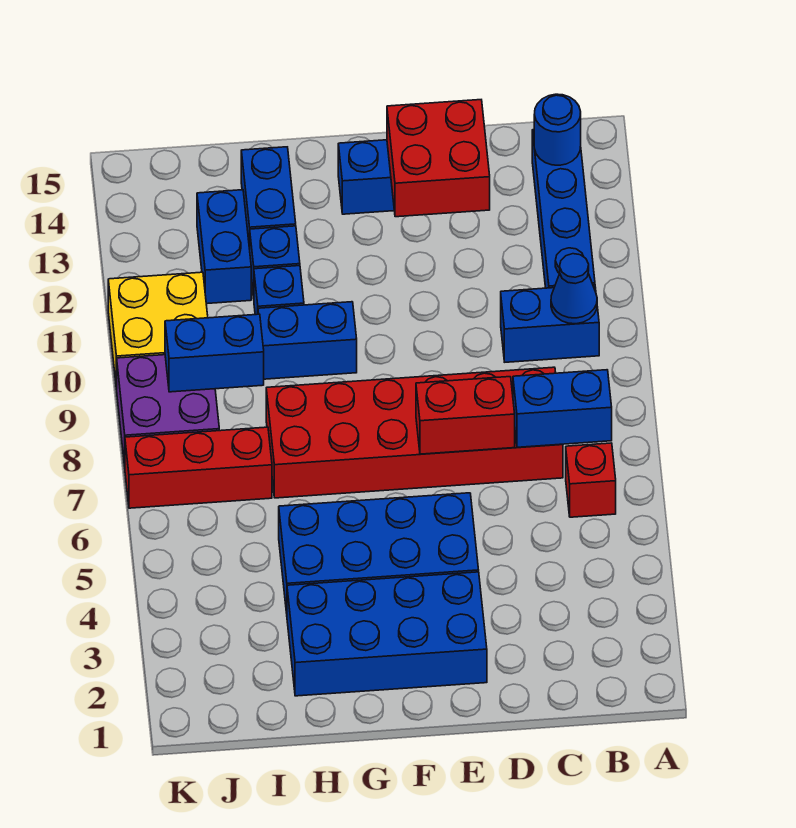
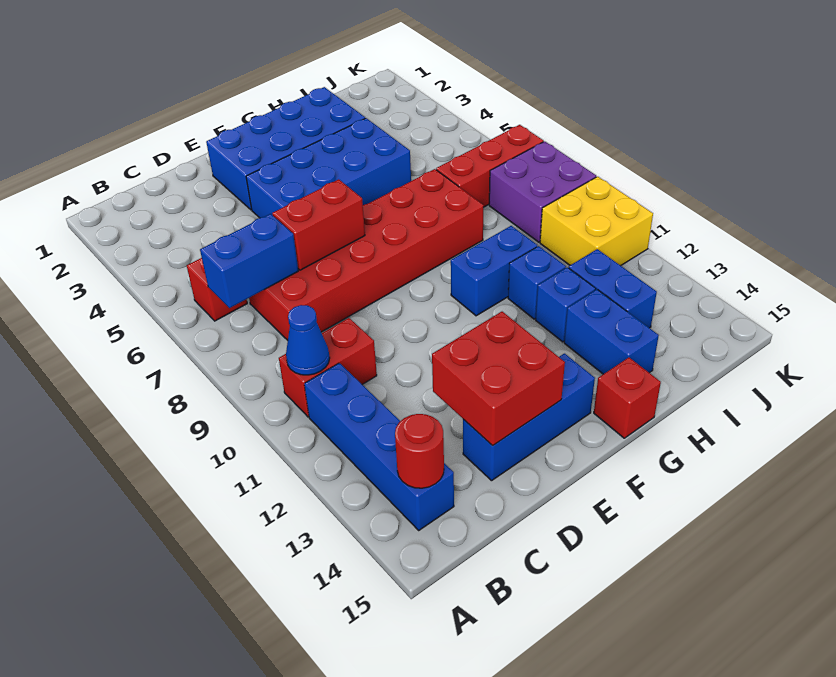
blue 1x2 brick [501,285,599,362] -> red 1x2 brick [279,318,377,417]
blue 1x1 round brick [534,94,581,165] -> red 1x1 round brick [395,414,444,488]
none -> red 1x1 brick [594,358,661,438]
blue 1x2 brick [165,314,264,392] -> none

